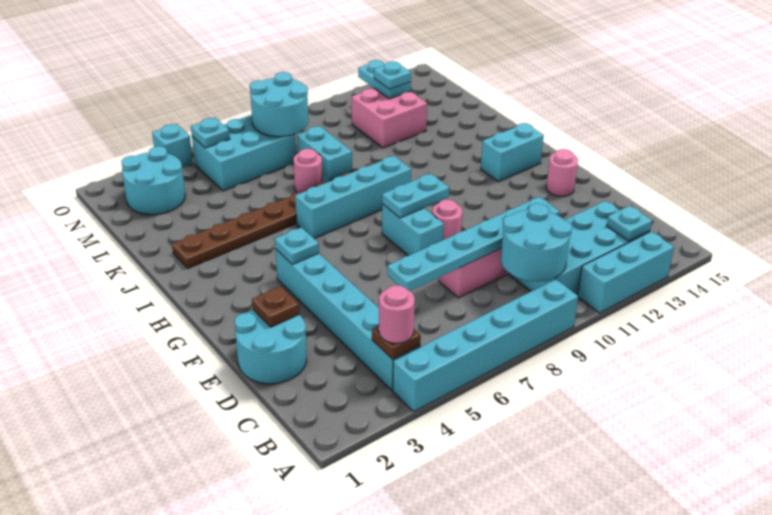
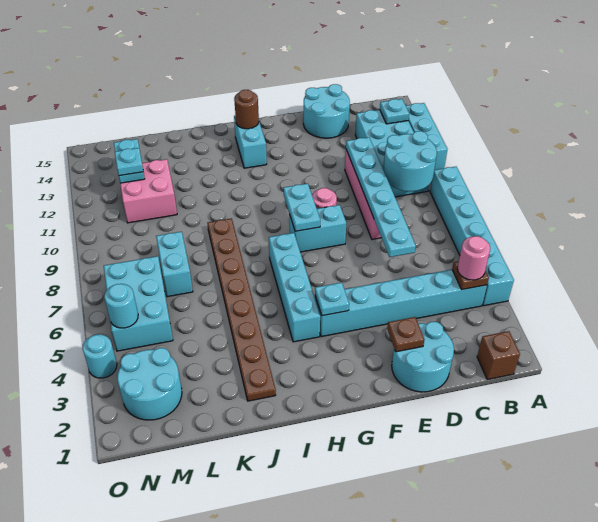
none -> brown 1x1 brick [477,331,520,380]
pink 1x1 round brick [546,149,578,196] -> none
none -> brown 1x1 round brick [234,90,259,129]
cyan 1x4 brick [295,156,411,238] -> cyan 1x4 brick moved to [269,233,320,342]
pink 1x1 round brick [294,149,323,192] -> none
cyan 1x2 brick [297,126,352,182] -> cyan 1x2 brick turned to [156,232,193,297]
cyan 2x2 round brick [250,72,308,137] -> cyan 2x2 round brick moved to [303,84,350,138]
cyan 1x2 plate [358,60,411,99] -> cyan 1x2 plate turned to [114,139,145,183]
cyan 1x1 plate [191,118,230,148] -> cyan 1x1 round brick [104,284,138,328]
cyan 1x1 brick [152,124,193,168] -> cyan 1x1 round brick [82,334,117,378]

